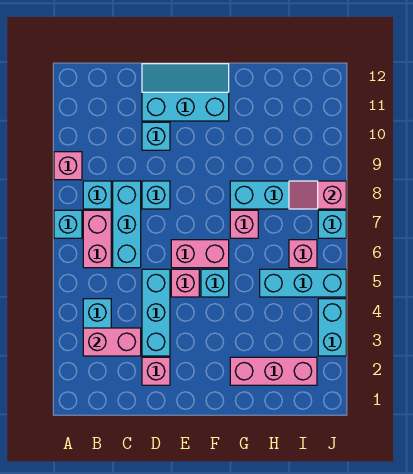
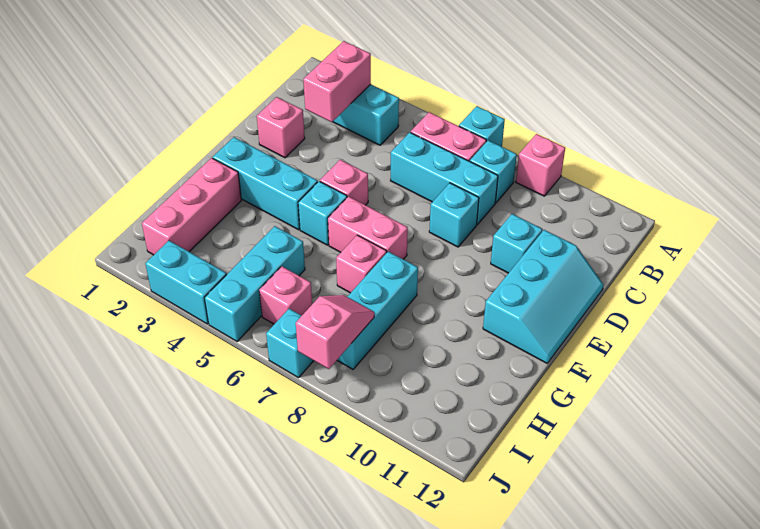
cyan 1x3 brick [142,269,170,356] -> cyan 1x3 brick moved to [213,137,318,230]
pink 1x2 brick [171,240,229,268] -> pink 1x2 brick turned to [328,197,408,259]

